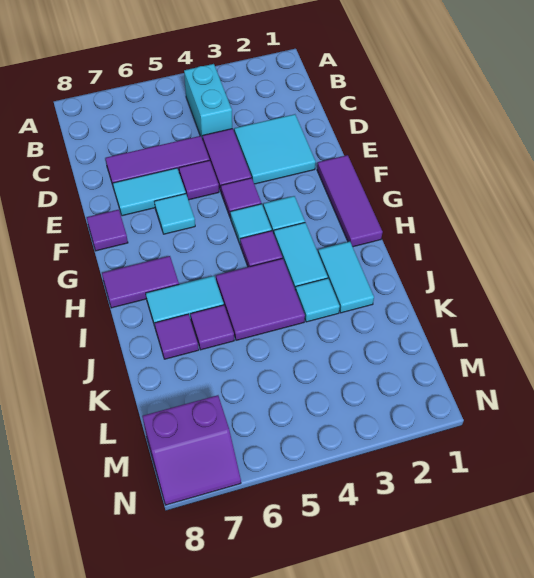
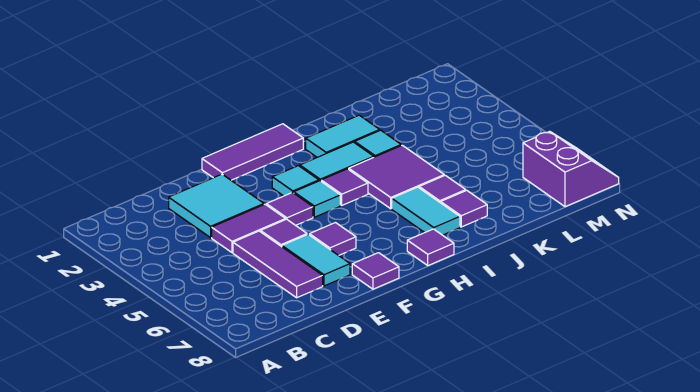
cyan 1x2 brick [184,64,232,140] -> none
cyan 1x1 tile [154,194,195,234] -> purple 1x1 tile [309,223,356,255]
purple 1x2 tile [102,256,179,308] -> purple 1x1 tile [407,229,454,266]

